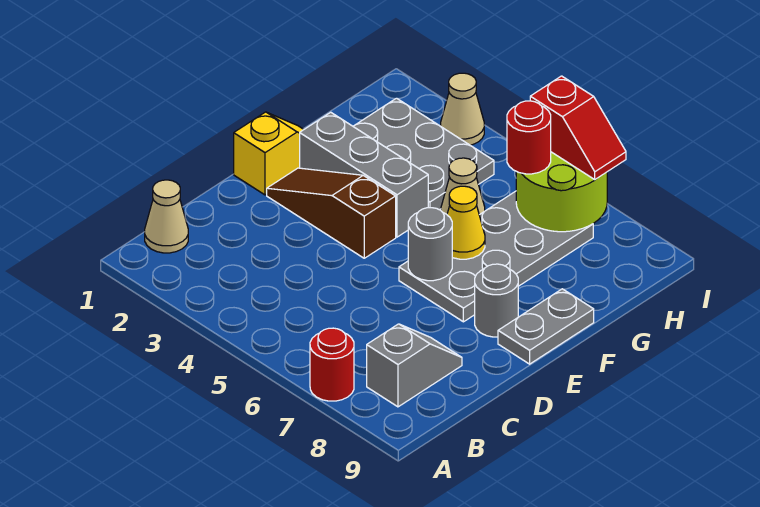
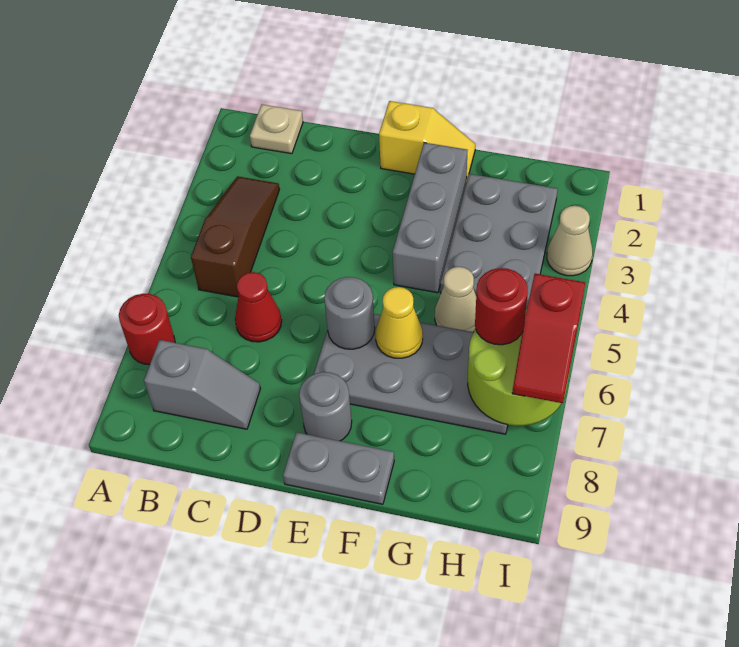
tan 1x1 cone [145,180,188,253] -> tan 1x1 plate [250,104,303,154]
none -> red 1x1 cone [235,272,282,342]
brown 1x3 slope [267,168,396,258] -> brown 1x3 slope moved to [191,176,279,297]

